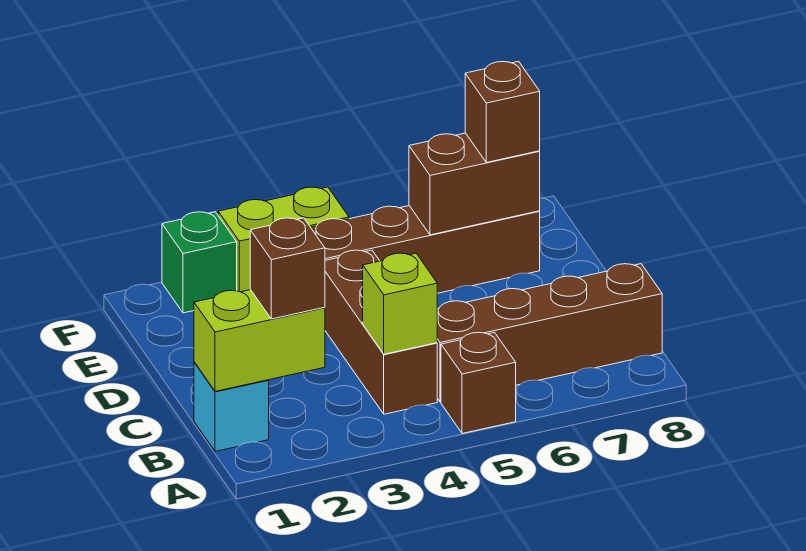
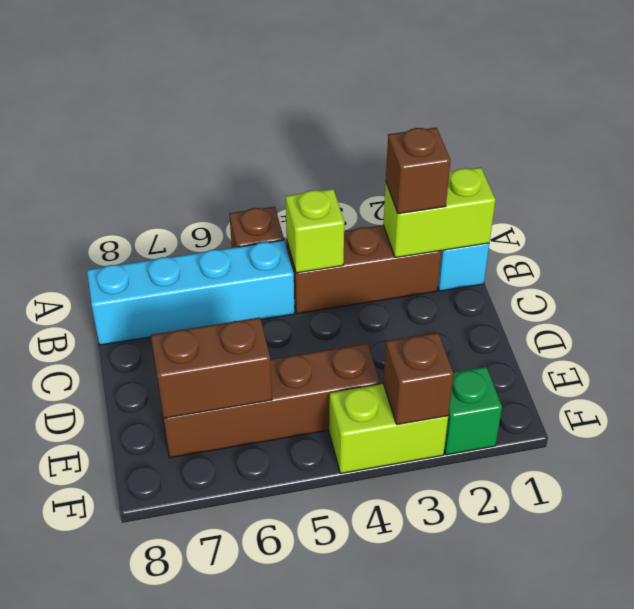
brown 1x3 brick [325,250,437,414] -> brown 1x3 brick turned to [287,225,441,314]
brown 1x4 brick [437,264,662,402] -> cyan 1x4 brick [87,240,294,345]
brown 1x1 brick [465,61,540,162] -> brown 1x1 brick moved to [383,333,454,425]

